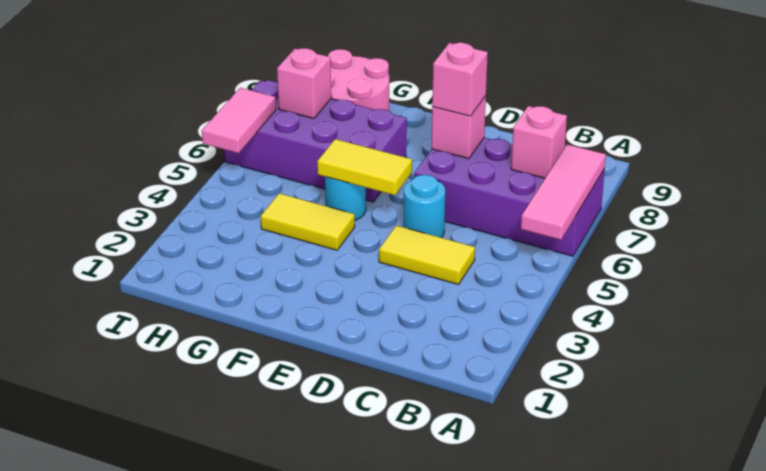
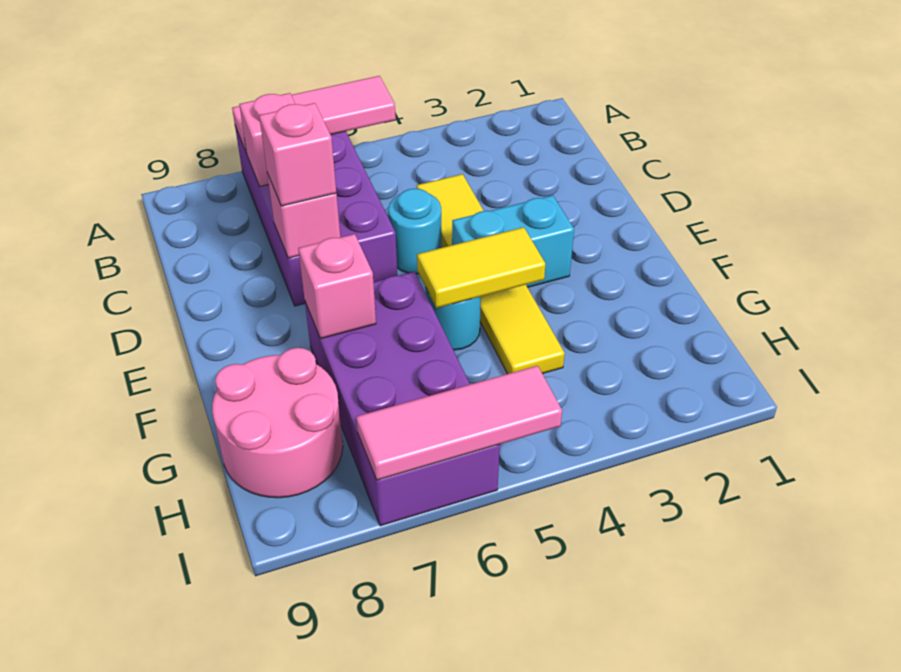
none -> cyan 1x2 brick [452,195,574,287]
yellow 1x2 tile [317,139,412,195] -> yellow 1x2 tile turned to [417,227,546,308]
pink 1x1 brick [277,48,331,118] -> pink 1x1 brick moved to [298,234,376,339]
pink 1x2 tile [202,88,276,153] -> pink 1x3 tile [356,366,562,480]

